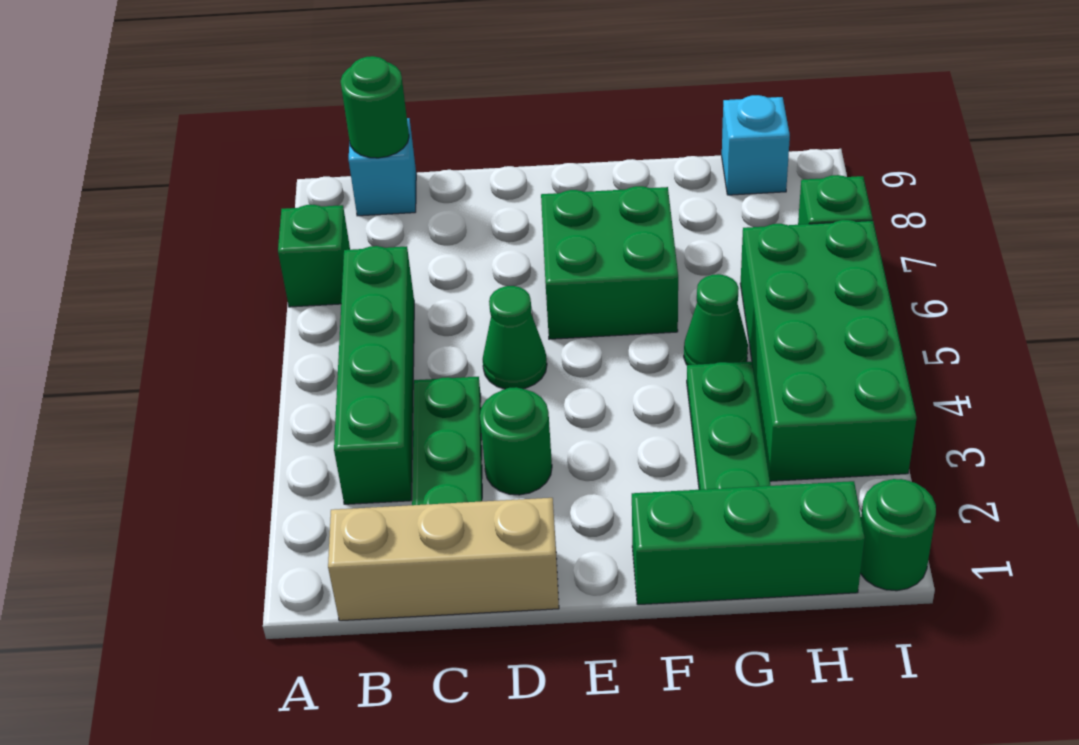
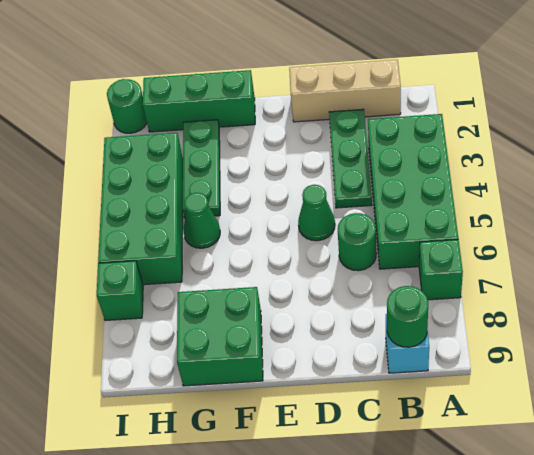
green 1x4 brick [334,246,414,504] -> green 2x4 brick [368,114,458,269]
green 1x1 round brick [480,387,552,495] -> green 1x1 round brick moved to [338,213,376,271]
green 2x2 brick [541,186,678,339] -> green 2x2 brick moved to [177,287,263,386]
cyan 1x1 brick [722,95,790,195] -> none

